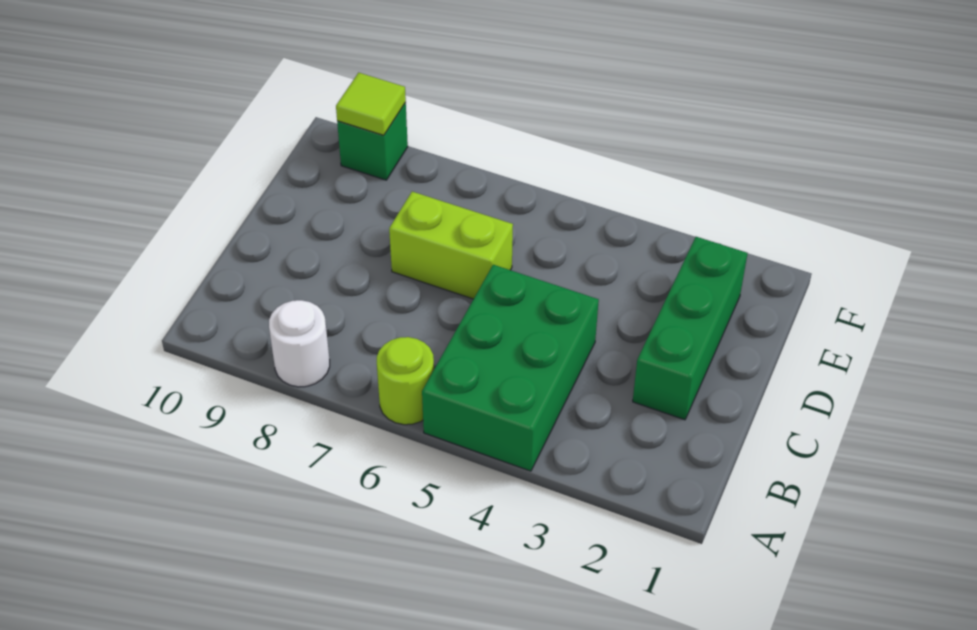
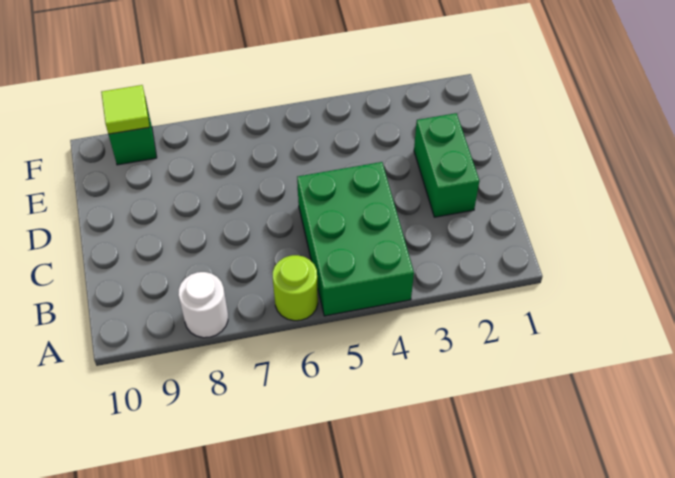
green 1x3 brick [633,237,748,420] -> green 1x2 brick [414,113,479,217]
lime 1x2 brick [389,192,513,299] -> none

